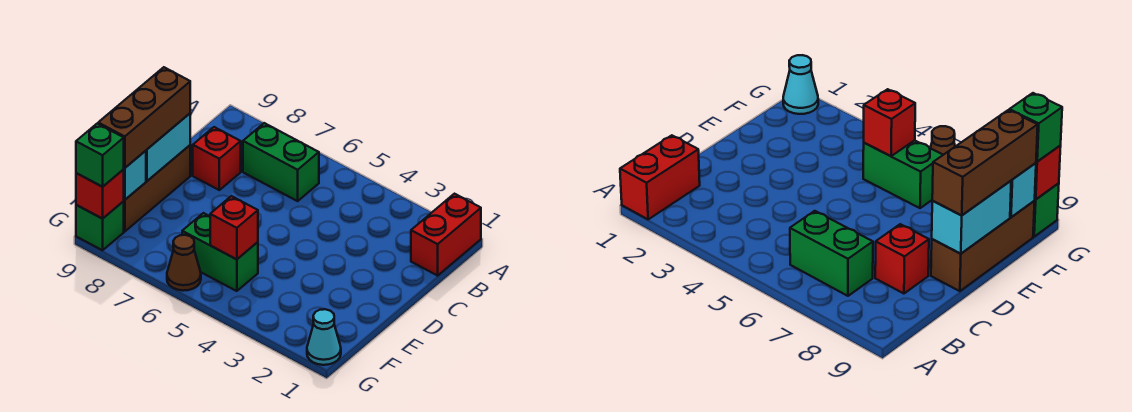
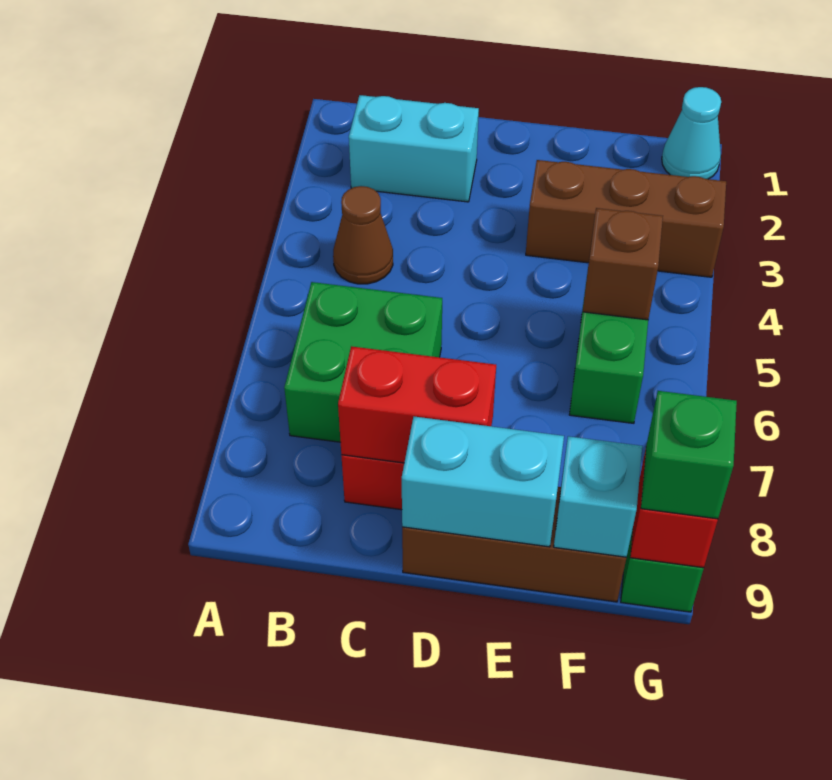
red 1x2 brick [411,194,481,276] -> red 1x2 brick moved to [338,346,496,463]
none -> cyan 1x2 brick [349,95,479,202]
green 1x2 brick [243,123,319,201] -> green 2x2 brick [284,282,442,442]
brown 1x3 brick [98,67,190,168] -> brown 1x3 brick moved to [526,160,726,277]
red 1x1 brick [210,196,258,259] -> brown 1x1 brick [583,208,663,320]
brown 1x1 cone [167,235,201,291] -> brown 1x1 cone moved to [333,186,393,284]

